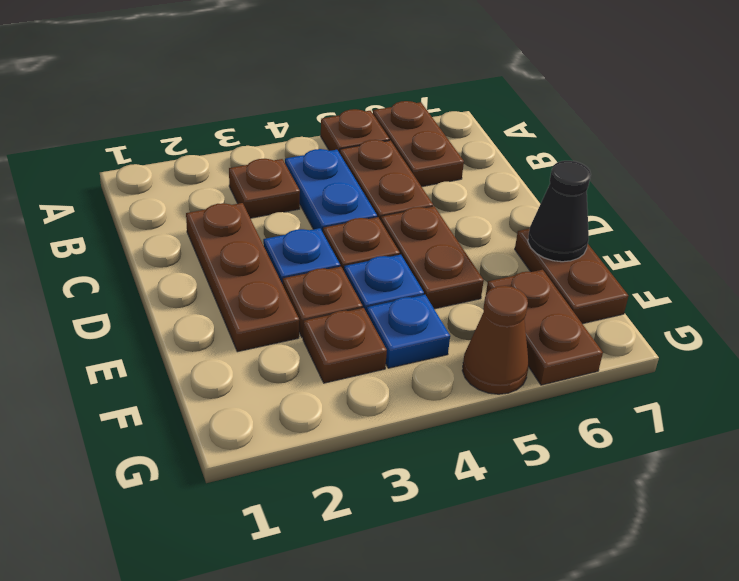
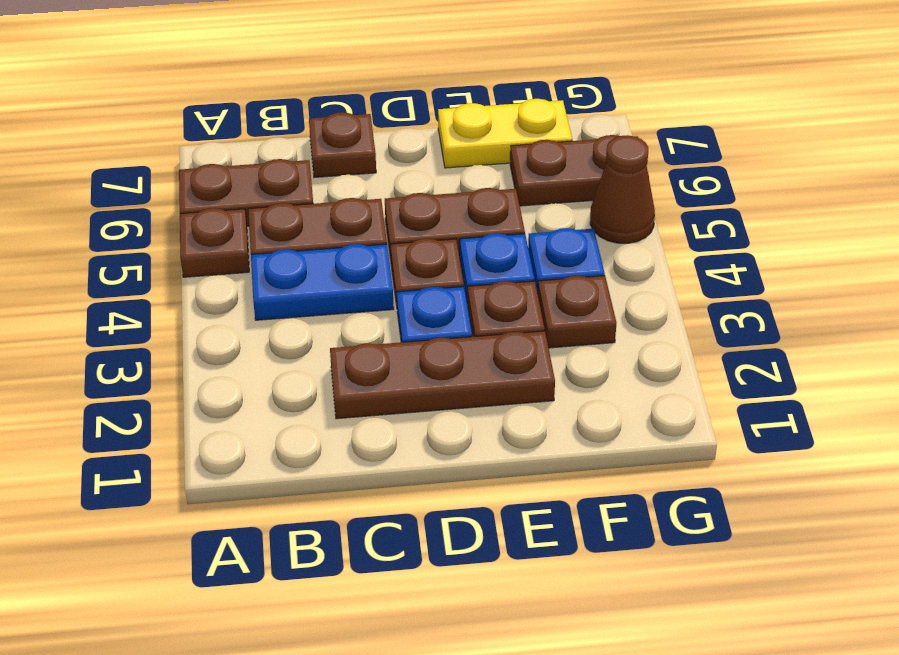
brown 1x1 plate [229,159,300,218] -> brown 1x1 plate moved to [309,112,376,177]
brown 1x2 plate [515,229,628,324] -> yellow 1x2 plate [438,99,572,168]
black 1x1 cone [528,161,591,262] -> none

